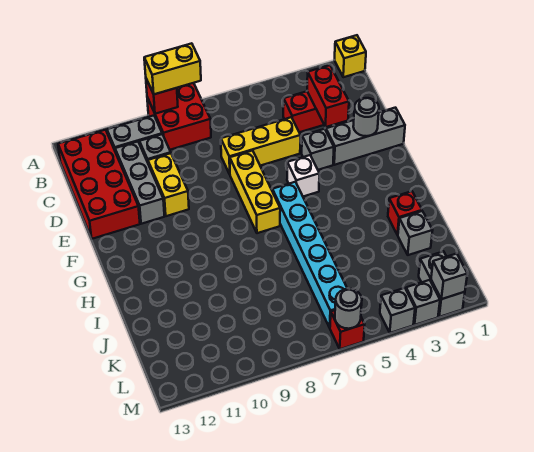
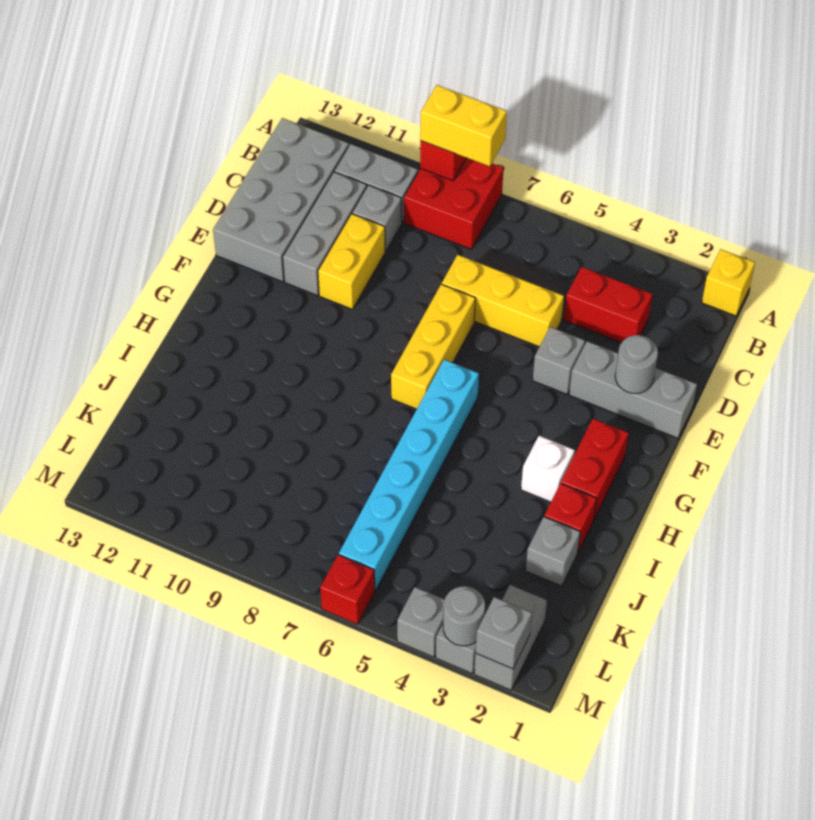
red 2x4 brick [58,130,140,239] -> grey 2x4 brick [213,118,349,282]
red 1x2 brick [307,65,349,127] -> red 1x2 brick moved to [561,419,628,519]
white 1x1 brick [287,155,319,196] -> white 1x1 brick moved to [521,436,575,502]
grey 1x1 round brick [335,289,362,329] -> grey 1x1 round brick moved to [443,586,485,646]

